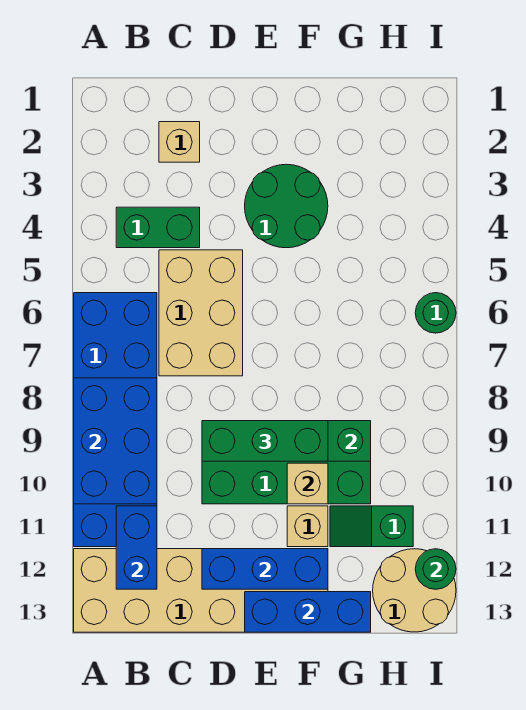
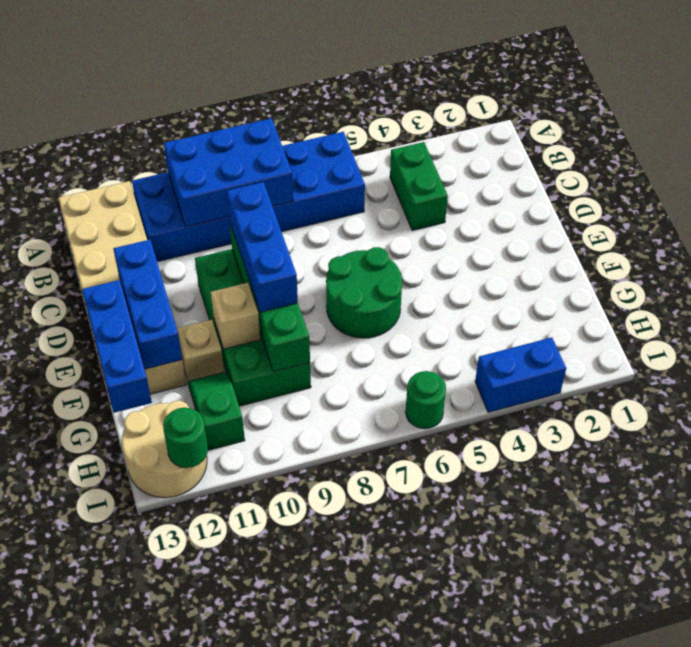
blue 1x2 brick [116,506,157,589] -> blue 1x2 brick moved to [475,337,566,412]
tan 1x1 brick [159,122,200,162] -> none
tan 2x3 brick [159,250,243,376] -> none
green 1x3 brick [202,421,328,461] -> blue 1x3 brick [227,182,298,312]
green 2x2 round brick [245,164,328,248] -> green 2x2 round brick moved to [326,247,402,338]

